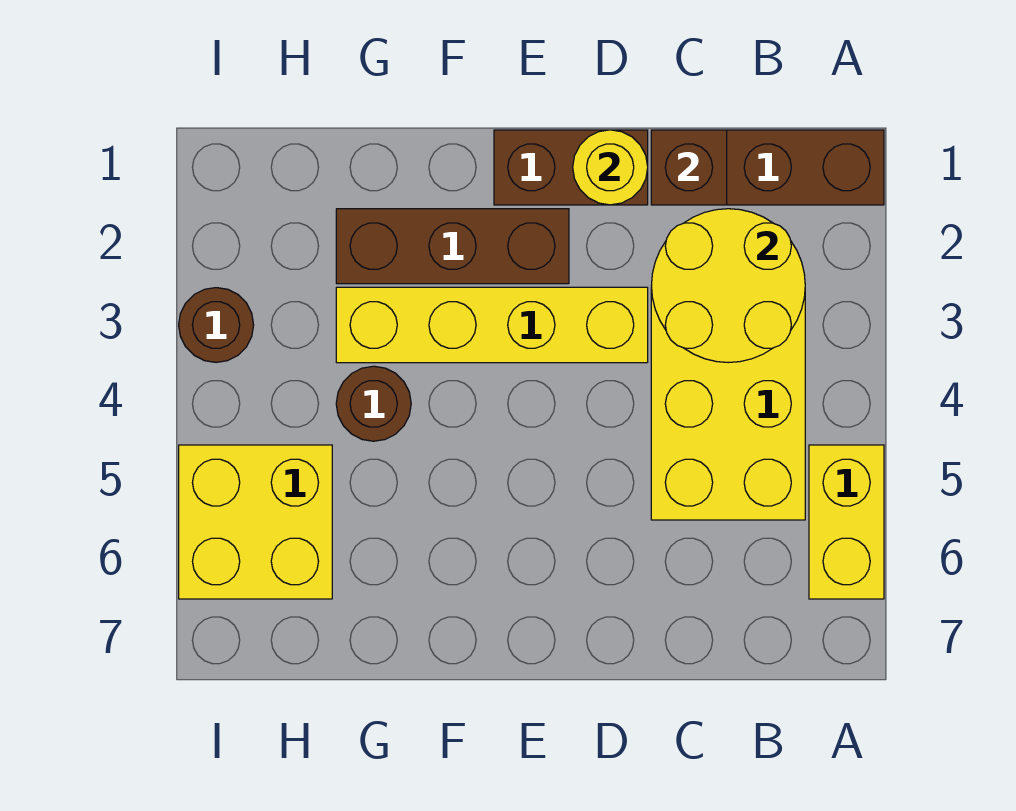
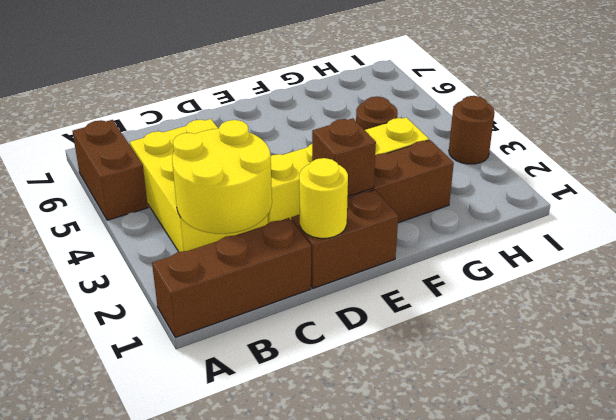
yellow 1x2 brick [809,445,884,599] -> brown 1x2 brick [73,120,148,220]
brown 1x1 brick [651,130,727,205] -> brown 1x1 brick moved to [312,118,376,196]
yellow 2x2 brick [179,445,332,599] -> none

